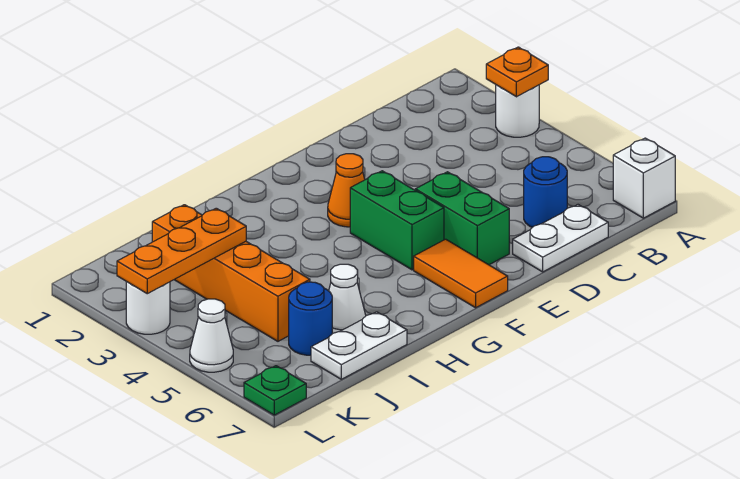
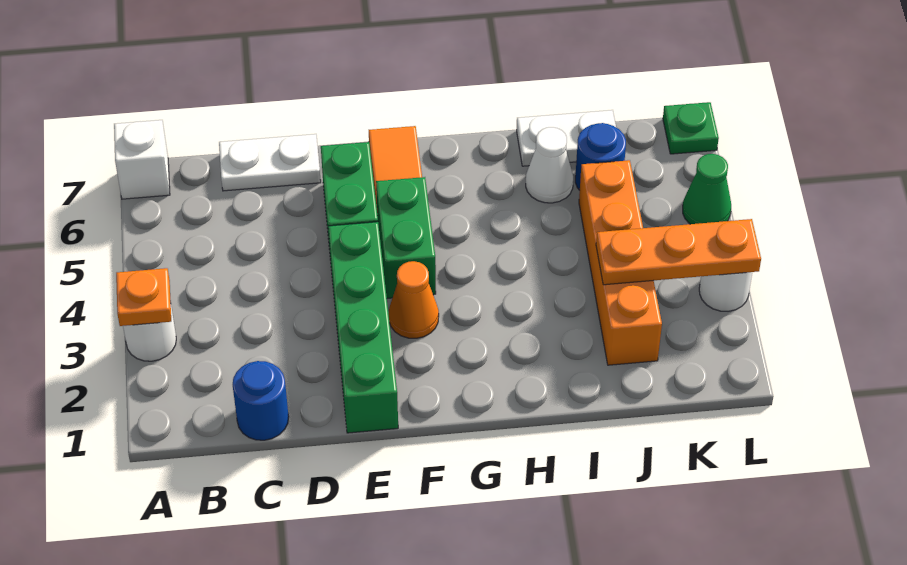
blue 1x1 round brick [524,157,567,227] -> blue 1x1 round brick moved to [233,361,289,440]
none -> green 1x4 brick [328,222,398,433]
white 1x1 cone [190,299,233,372] -> green 1x1 cone [683,154,731,224]

